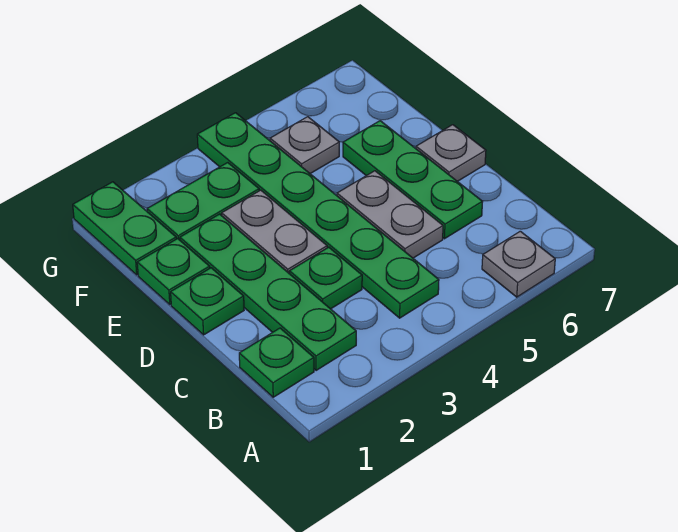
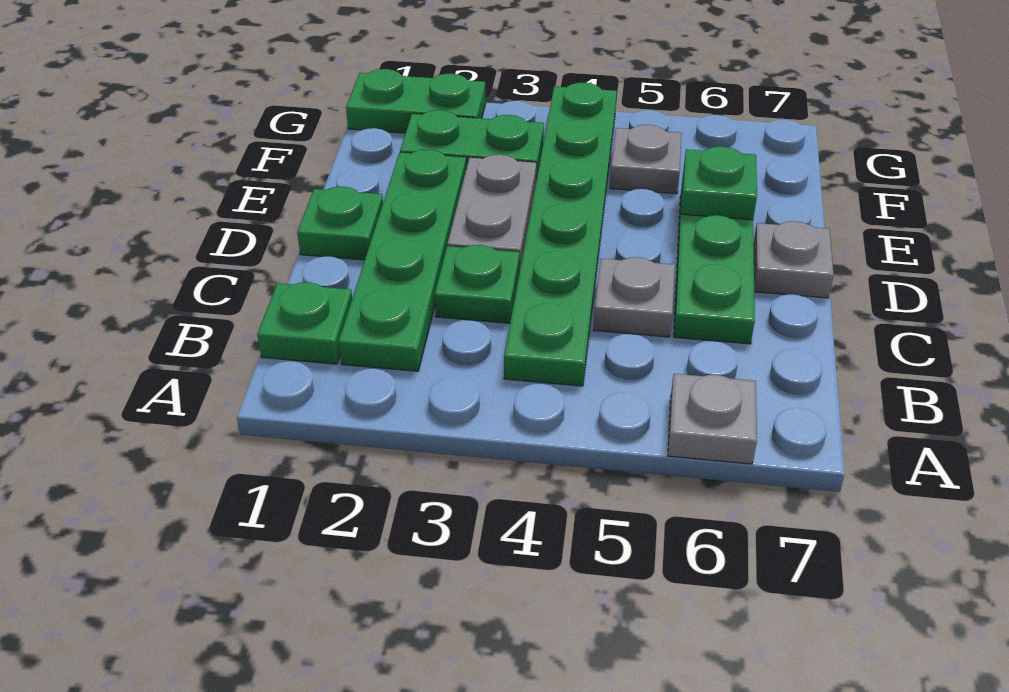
grey 1x2 plate [337,171,443,258] -> grey 1x1 plate [594,257,675,337]
green 1x1 plate [137,239,210,304] -> green 1x1 plate moved to [681,146,757,220]
green 1x2 plate [73,182,176,275] -> green 1x2 plate turned to [346,69,486,133]

